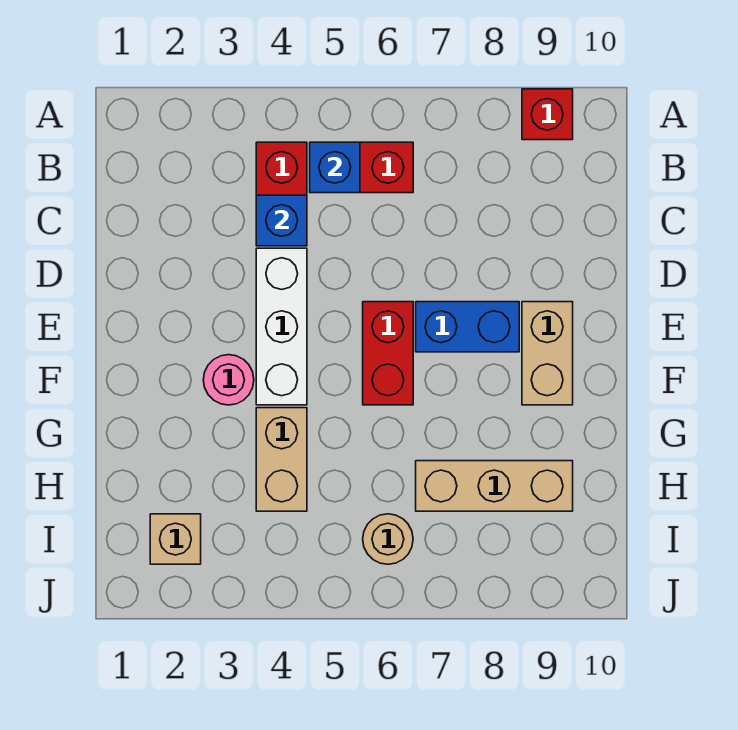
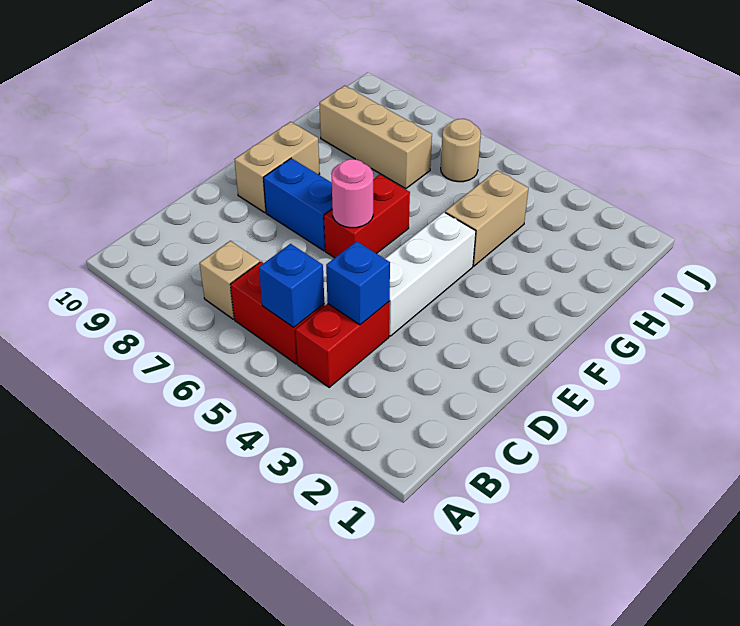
red 1x1 brick [522,89,573,140] -> none
pink 1x1 round brick [203,355,254,405] -> pink 1x1 round brick moved to [331,159,373,228]
tan 1x1 brick [150,514,201,564] -> tan 1x1 brick moved to [200,241,260,319]

